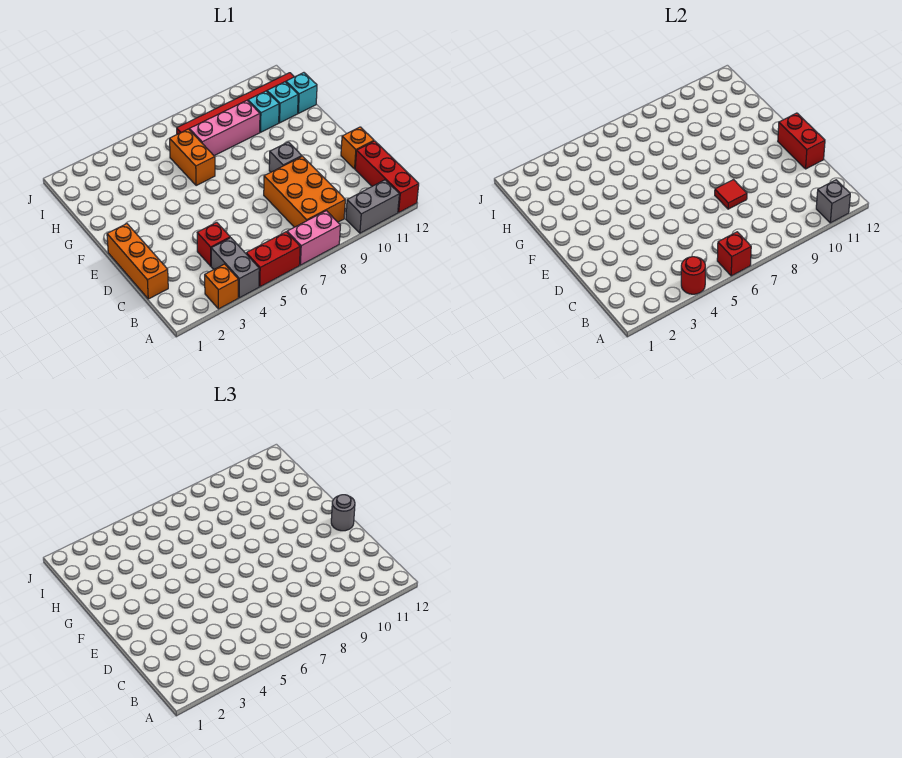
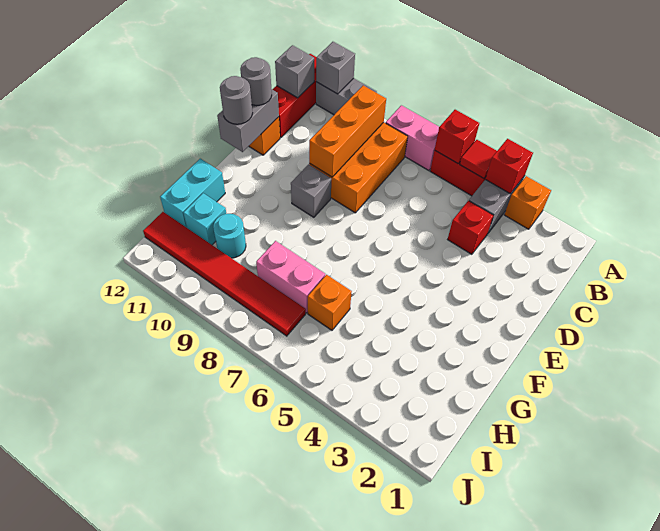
red 1x1 round brick [681,257,705,294] -> red 1x1 brick [485,139,533,193]
none -> grey 1x1 brick [275,45,314,98]
orange 1x3 brick [107,224,168,299] -> orange 1x3 brick moved to [309,86,386,177]
red 1x1 tile [715,180,747,209] -> red 1x1 tile moved to [460,140,497,179]
red 1x2 brick [778,113,825,169] -> grey 1x2 brick [217,89,279,152]
none -> grey 1x1 round brick [240,57,272,105]
orange 1x2 brick [170,129,215,186] -> orange 1x1 brick [308,275,352,330]
pink 1x3 brick [189,101,260,156] -> pink 1x2 brick [256,241,325,313]
cyan 1x1 brick [248,91,279,132] -> cyan 1x1 round brick [213,214,246,258]
cyan 1x1 brick [286,73,317,113] -> cyan 1x2 brick [160,159,225,228]

